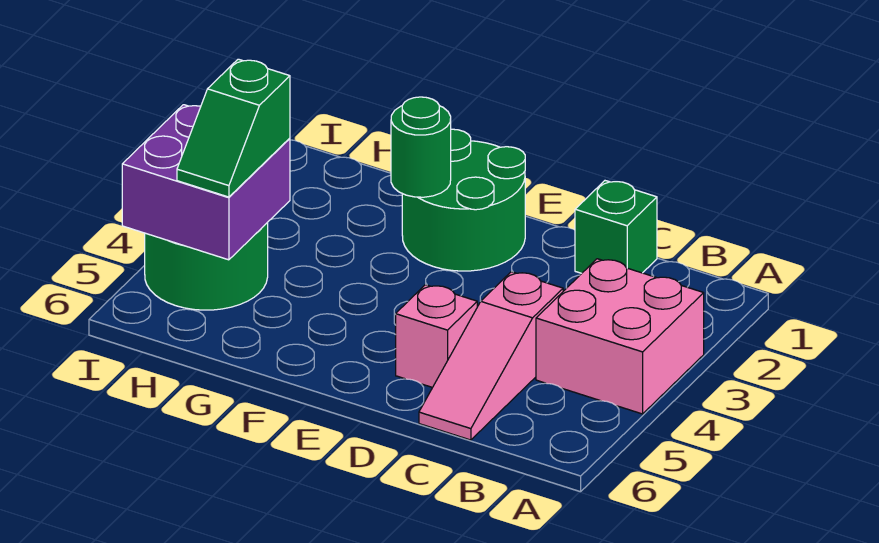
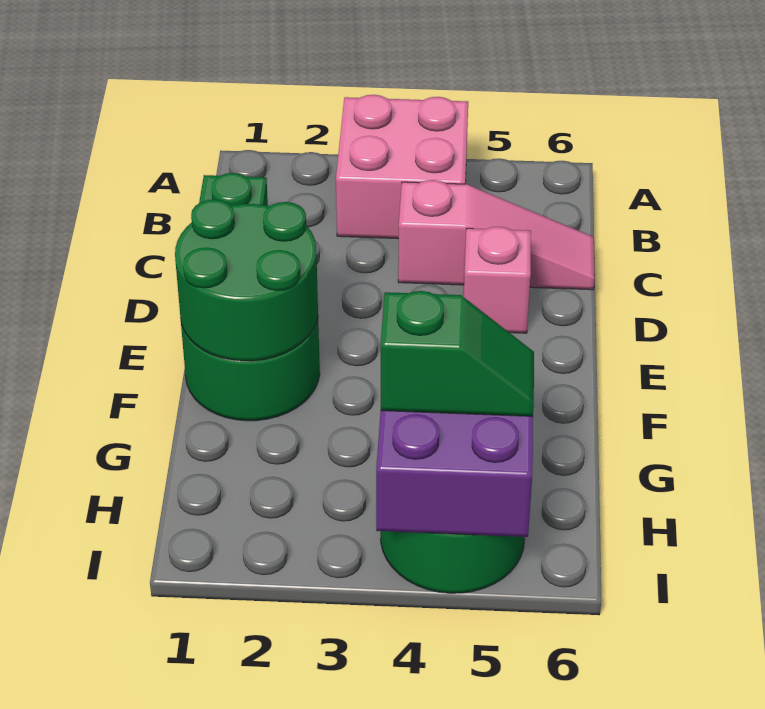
green 1x1 round brick [391,97,451,197] -> green 2x2 round brick [175,199,318,361]

